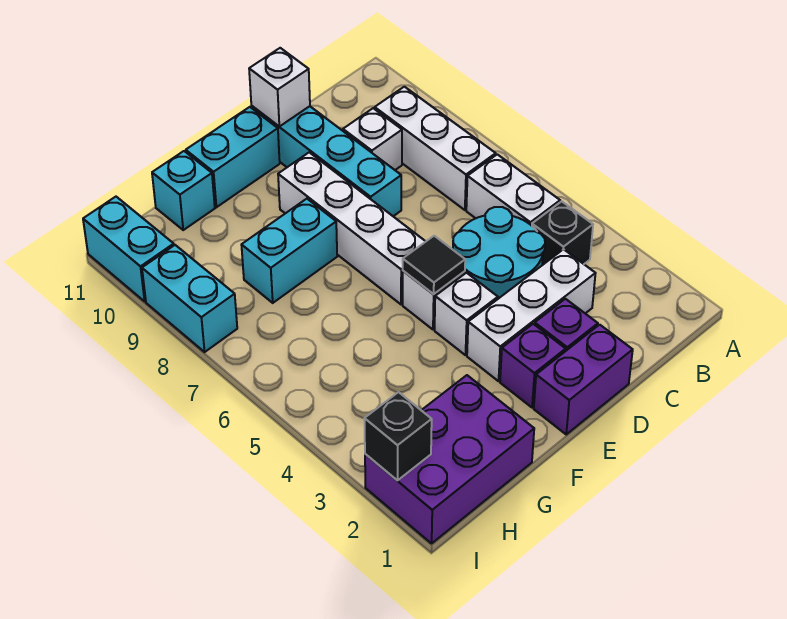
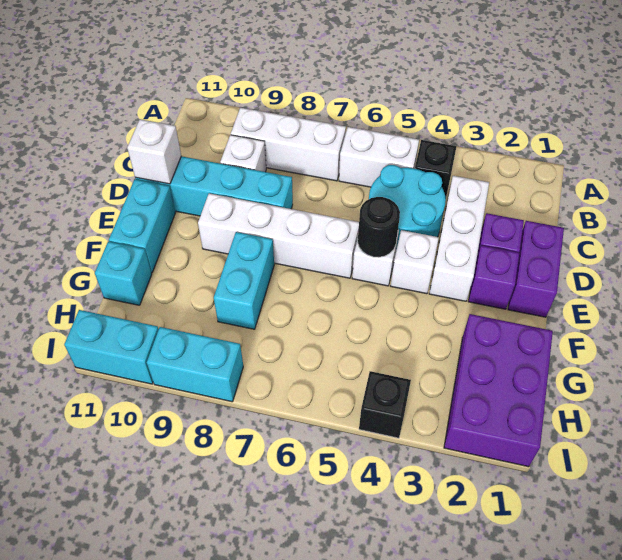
black 1x1 tile [403,236,465,294] -> black 1x1 round brick [358,197,400,257]
black 1x1 brick [364,392,432,480] -> black 1x1 brick moved to [359,371,411,438]

